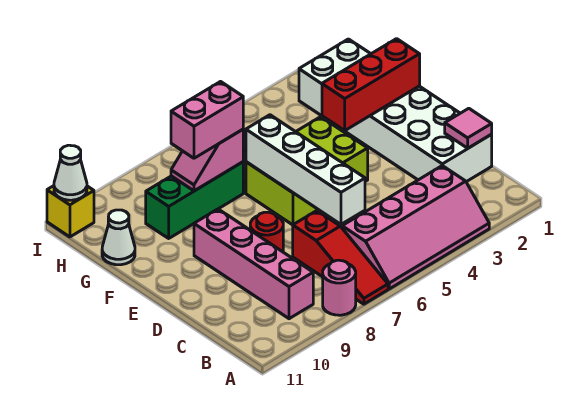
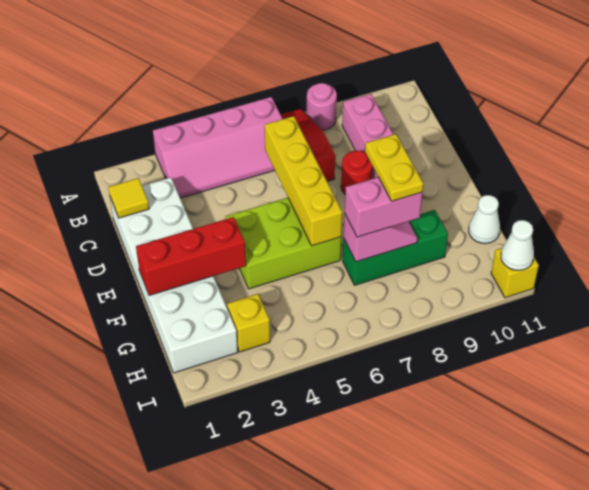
pink 2x4 slope [342,166,489,289] -> pink 2x4 slope turned to [153,97,282,198]
pink 1x1 tile [445,108,492,148] -> yellow 1x1 tile [108,178,149,218]
white 1x4 brick [246,115,365,224] -> yellow 1x4 brick [265,116,342,246]
none -> yellow 1x2 plate [365,134,423,201]
none -> yellow 1x1 brick [227,294,270,352]

